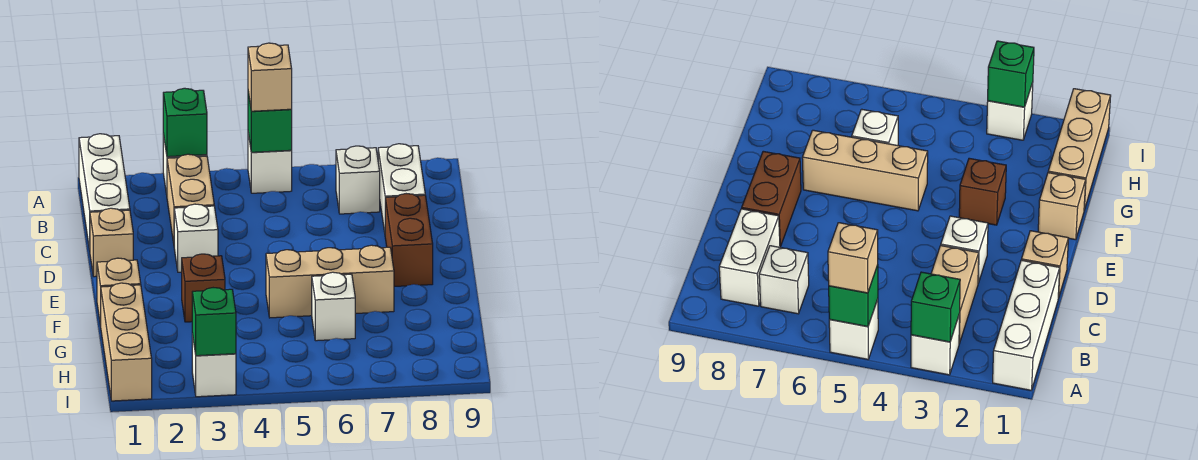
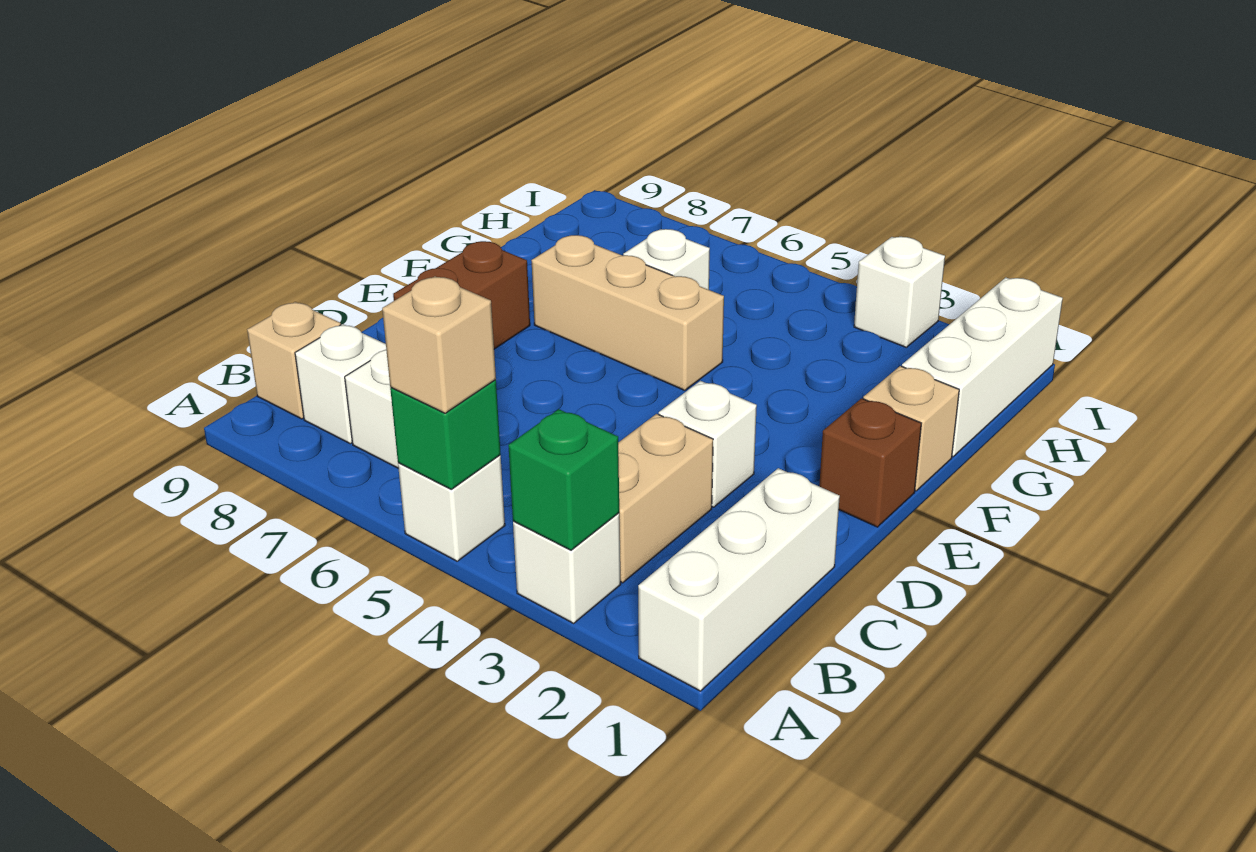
white 1x2 brick [378,144,425,232] -> white 1x1 brick [295,324,386,444]
tan 1x1 brick [90,208,133,277] -> tan 1x1 brick moved to [247,302,341,419]
brown 1x1 brick [182,254,225,322] -> brown 1x1 brick moved to [819,398,921,527]
tan 1x3 brick [101,283,152,401] -> white 1x3 brick [902,278,1063,457]
green 1x1 brick [192,288,236,356] -> none

